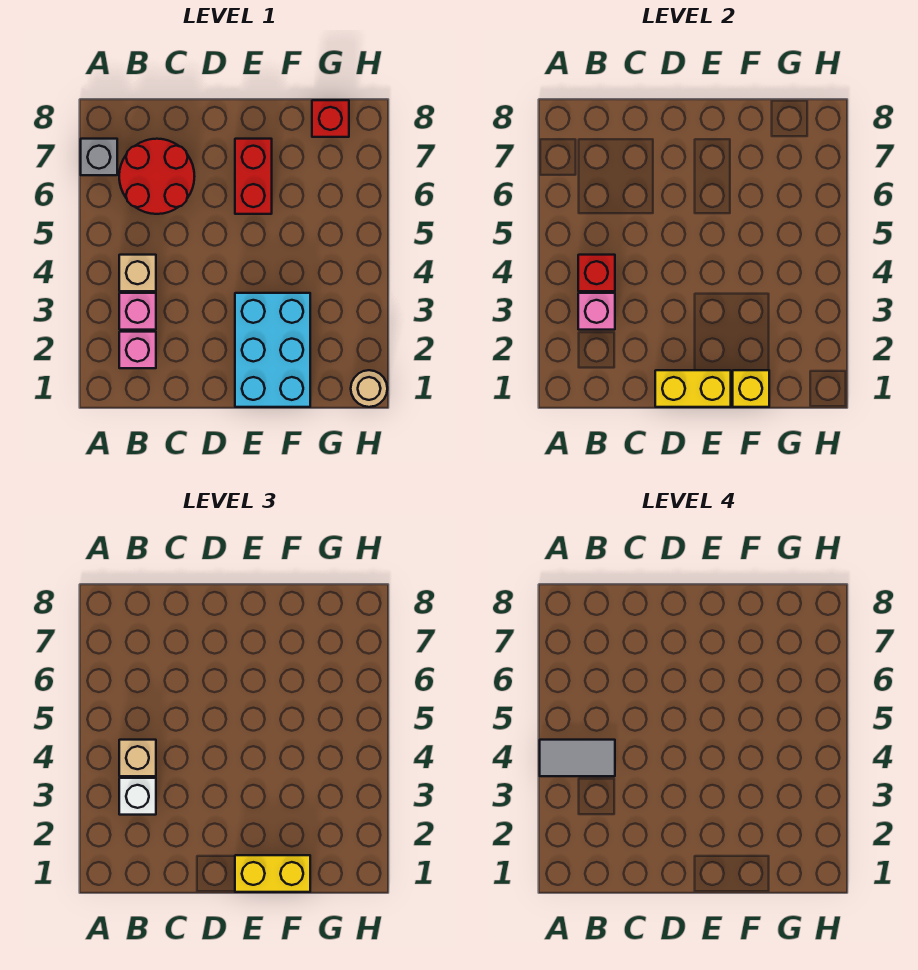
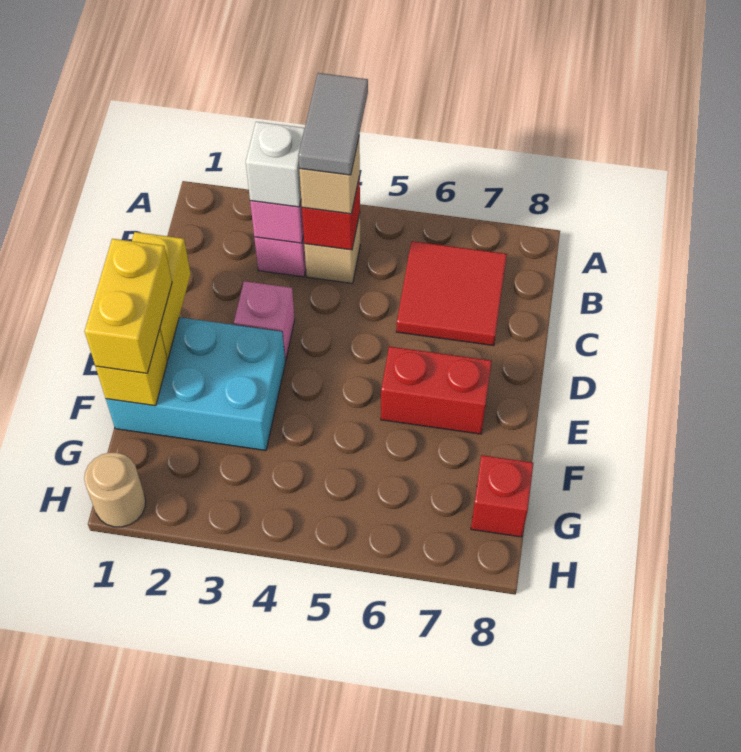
grey 1x1 brick [81,139,117,175] -> none
pink 1x1 brick [119,332,156,368] -> pink 1x1 brick moved to [234,281,295,361]
red 2x2 round brick [119,139,194,214] -> red 2x2 tile [396,241,507,346]

